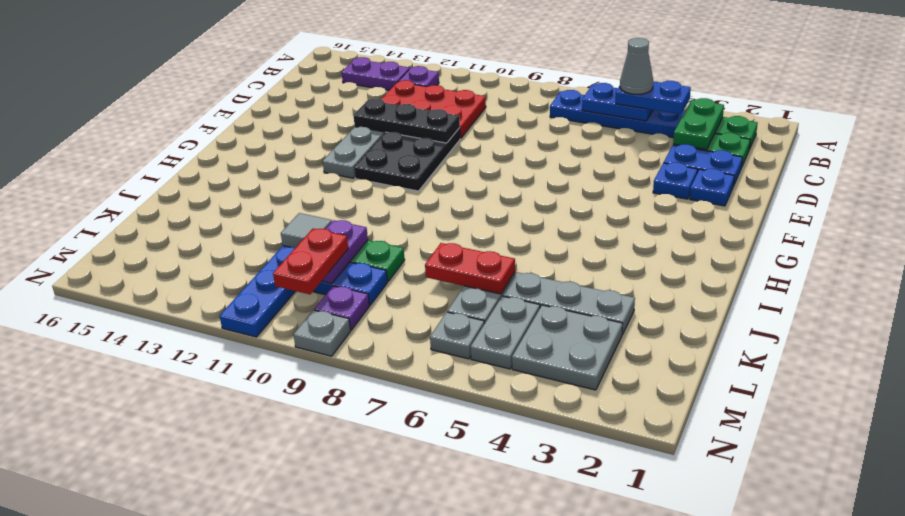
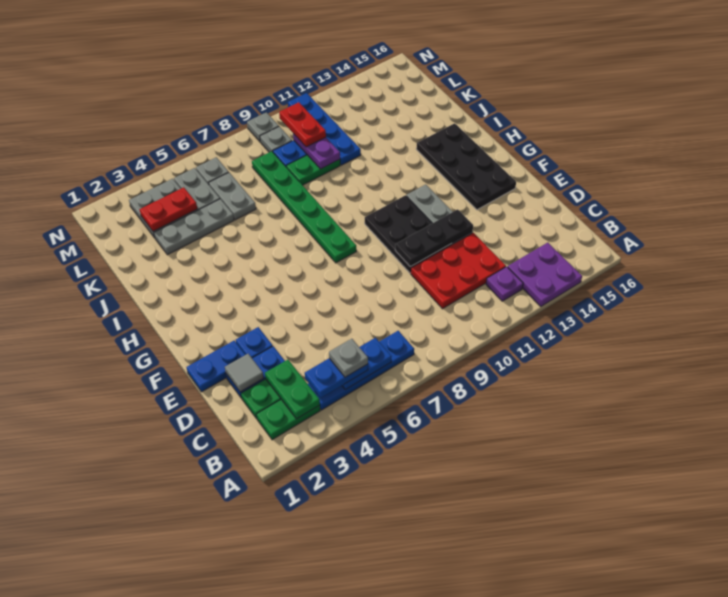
grey 1x1 cone [620,38,653,94] -> grey 1x1 plate [329,339,368,377]
purple 1x2 plate [342,57,410,90] -> purple 2x2 plate [508,243,582,307]
blue 1x1 plate [690,169,734,206] -> blue 1x2 plate [187,341,245,392]
none -> black 2x4 plate [416,123,516,210]
none -> green 1x6 plate [252,151,356,263]
red 1x2 plate [425,243,515,294] -> red 1x2 plate moved to [140,187,197,231]
grey 1x1 tile [281,213,332,248] -> grey 1x1 tile moved to [225,354,264,392]
purple 1x1 plate [314,286,370,330] -> grey 1x1 plate [260,126,292,152]

